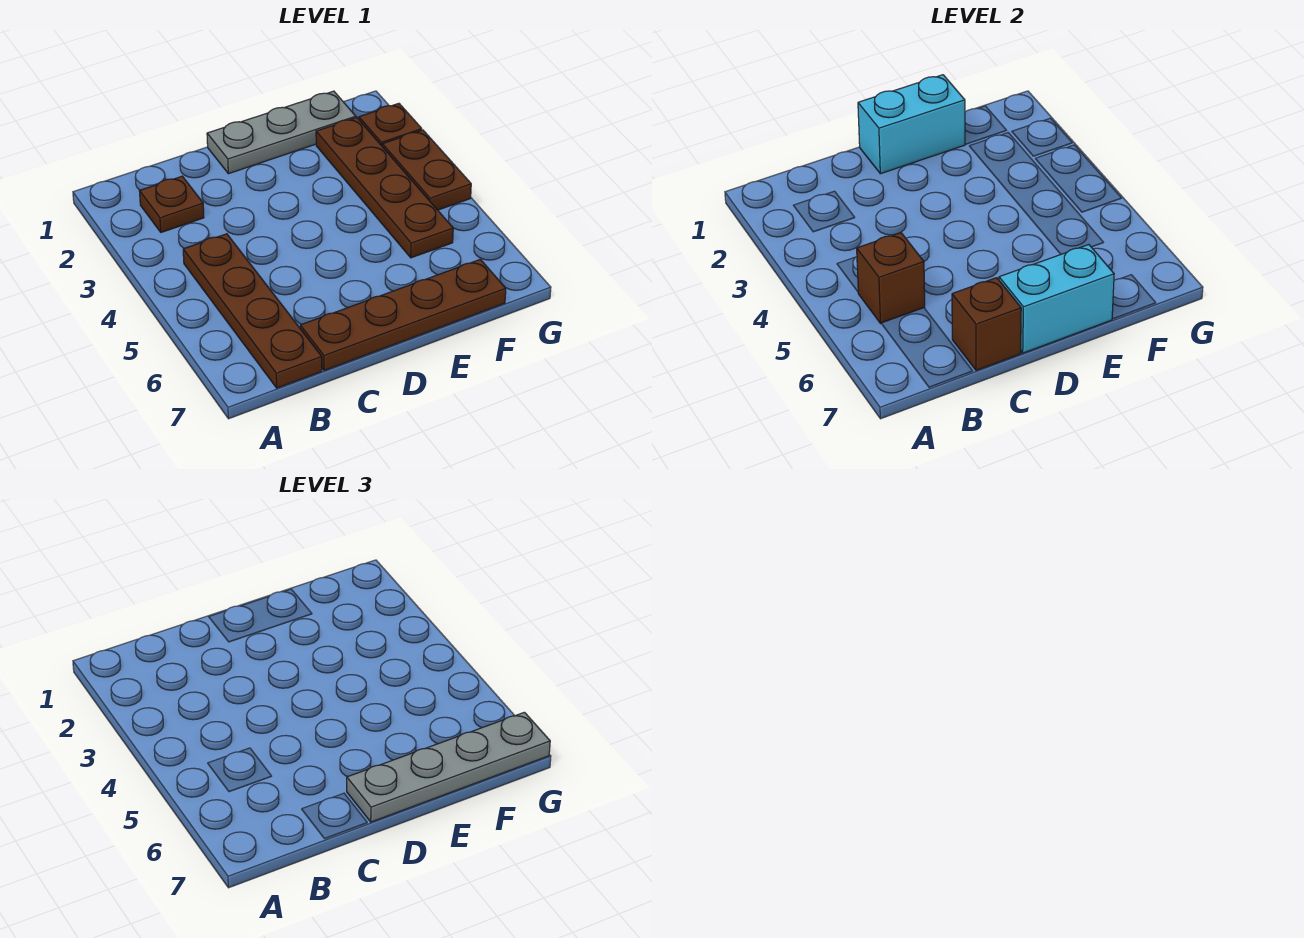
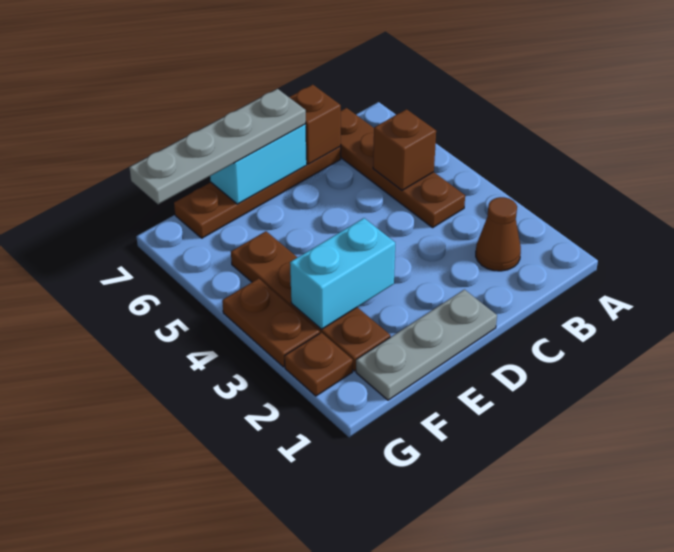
brown 1x1 plate [140,176,204,232] -> brown 1x1 cone [476,197,521,271]
cyan 1x2 brick [858,75,965,174] -> cyan 1x2 brick moved to [290,218,395,329]

